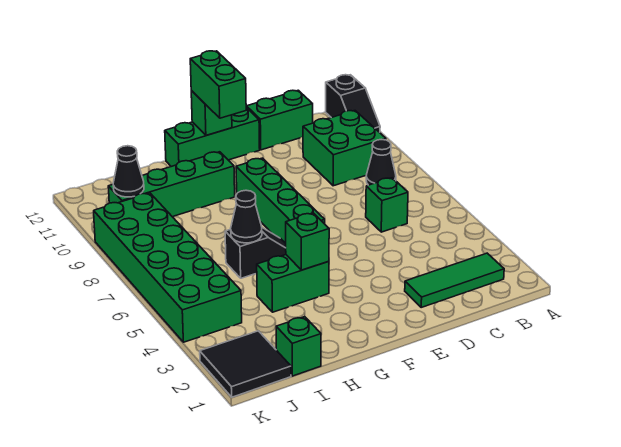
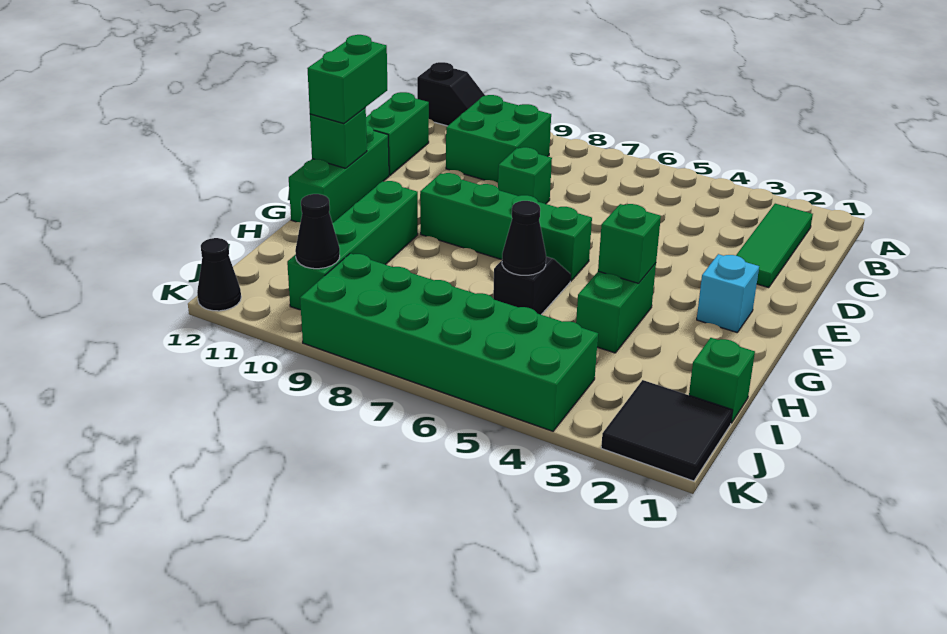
black 1x1 cone [366,140,396,185] -> black 1x1 cone moved to [197,238,241,311]
green 1x1 brick [366,178,408,232] -> green 1x1 brick moved to [498,147,552,204]
none -> cyan 1x1 brick [697,254,759,332]
green 1x2 brick [190,51,246,118] -> green 1x2 brick turned to [307,35,387,124]

